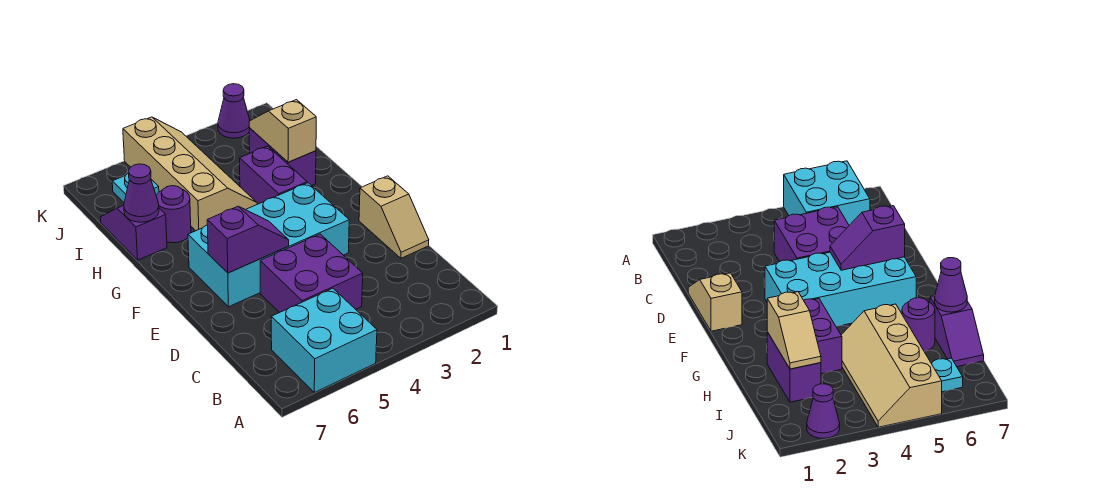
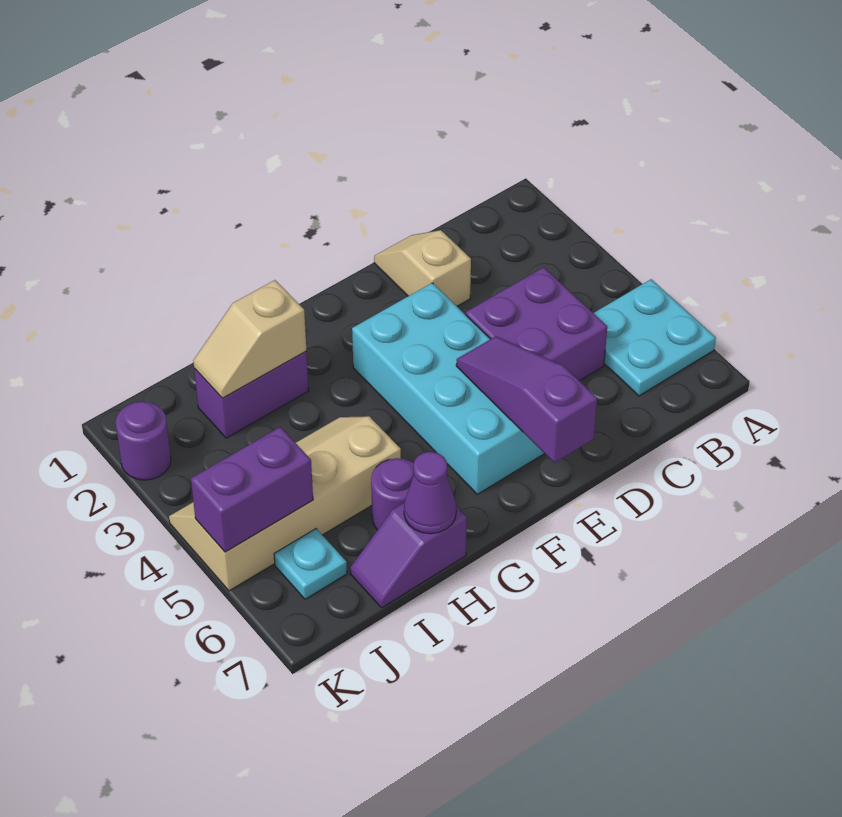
cyan 2x2 brick [271,288,377,392] -> cyan 2x2 plate [594,279,716,396]
tan 1x2 slope [359,176,429,258] -> tan 1x2 slope turned to [374,230,471,306]
purple 1x2 slope [207,206,289,273] -> purple 1x3 slope [456,336,597,463]
purple 1x2 brick [240,146,307,204] -> purple 1x2 brick moved to [191,427,313,552]
purple 1x1 cone [218,84,250,138] -> purple 1x1 round brick [115,402,171,480]

